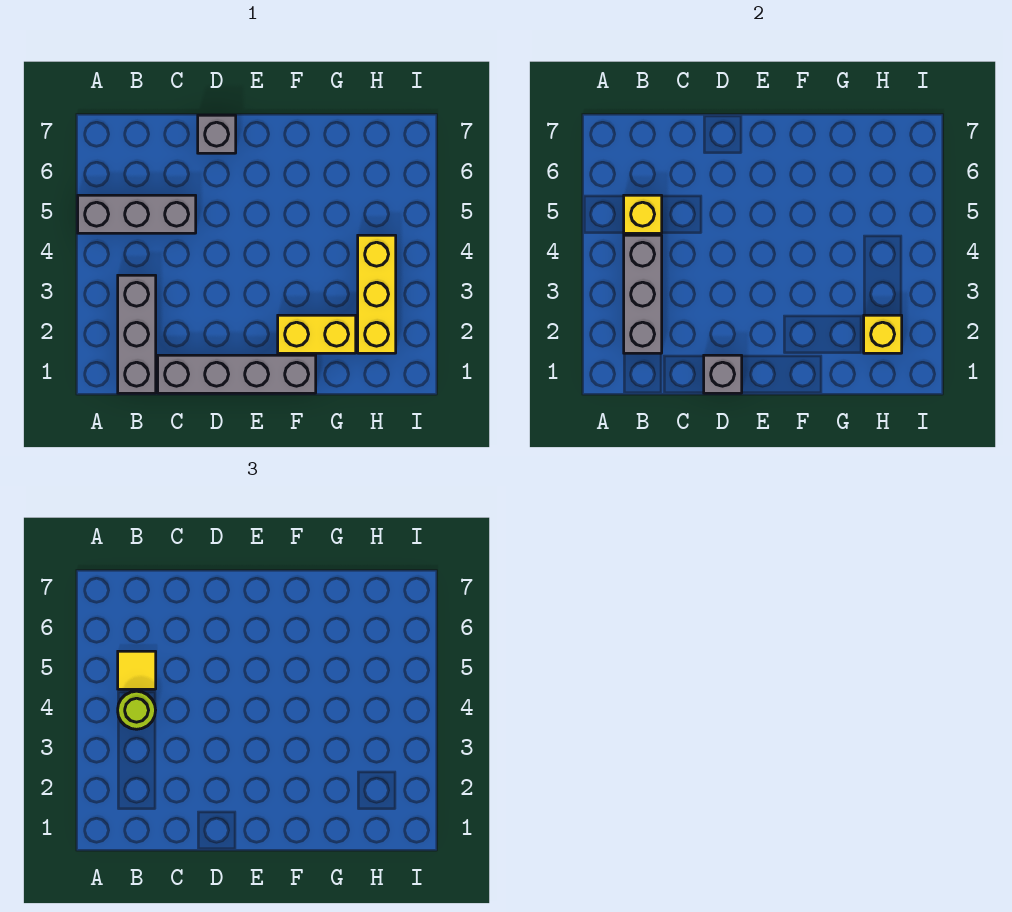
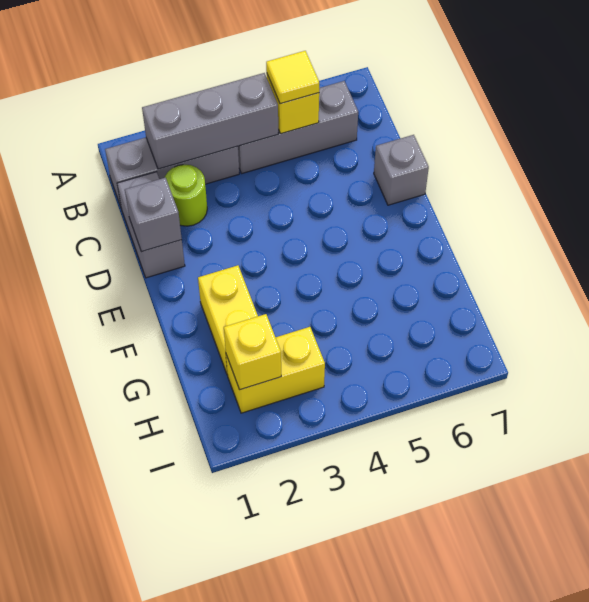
grey 1x3 brick [78,195,196,233] -> grey 1x3 brick turned to [238,81,358,174]
lime 1x1 round brick [118,691,156,729] -> lime 1x1 round brick moved to [165,164,207,226]
grey 1x4 brick [158,355,316,393] -> grey 1x2 brick [117,172,185,278]
yellow 1x3 brick [358,235,396,353] -> yellow 1x2 brick [226,327,325,413]

